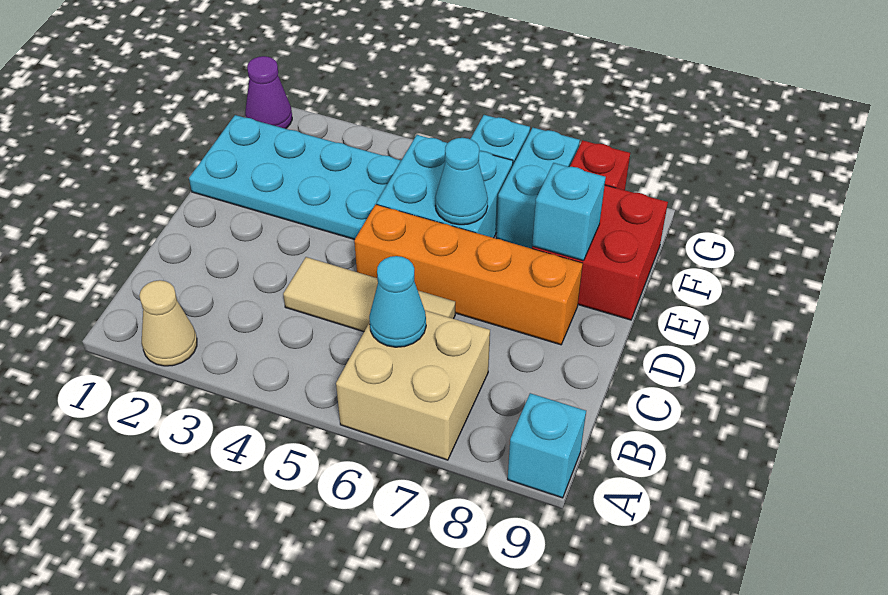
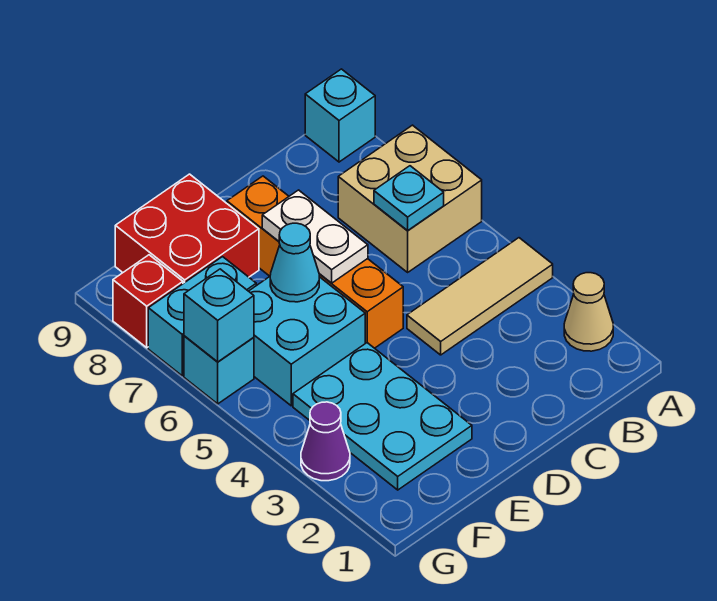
cyan 1x1 cone [369,256,426,347] -> cyan 1x1 plate [374,166,444,230]
tan 1x3 tile [283,257,455,332] -> tan 1x3 tile turned to [407,238,553,355]
none -> white 1x2 plate [262,190,368,283]
cyan 2x4 plate [189,115,401,240] -> cyan 2x3 plate [293,343,472,490]
cyan 1x1 brick [532,163,606,261] -> cyan 1x1 brick moved to [184,269,254,362]
purple 1x1 cone [245,56,292,129] -> purple 1x1 cone moved to [301,402,350,481]

